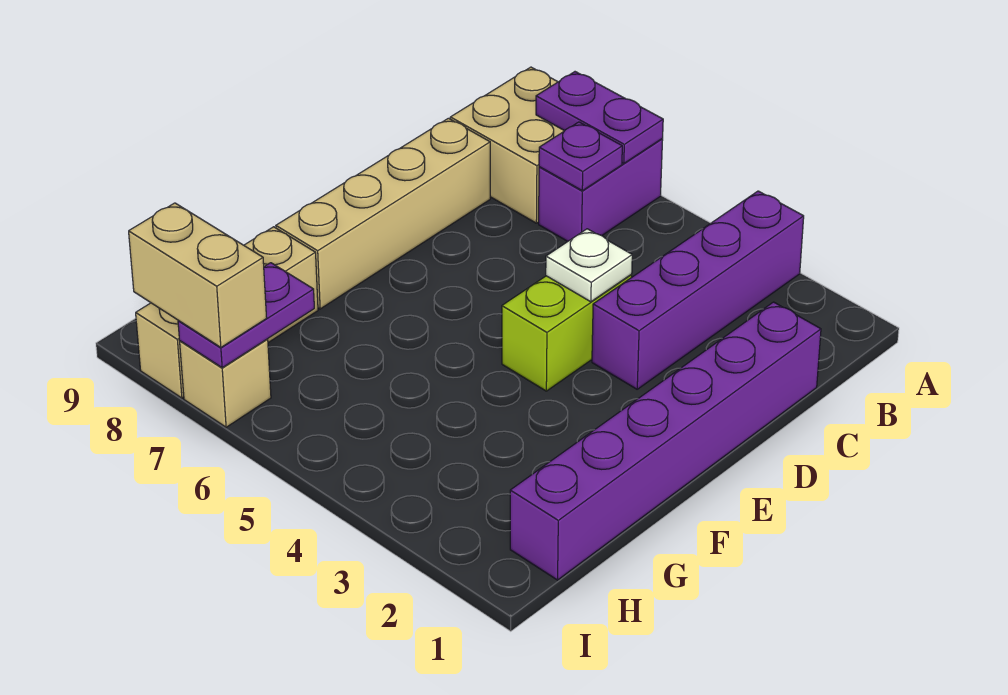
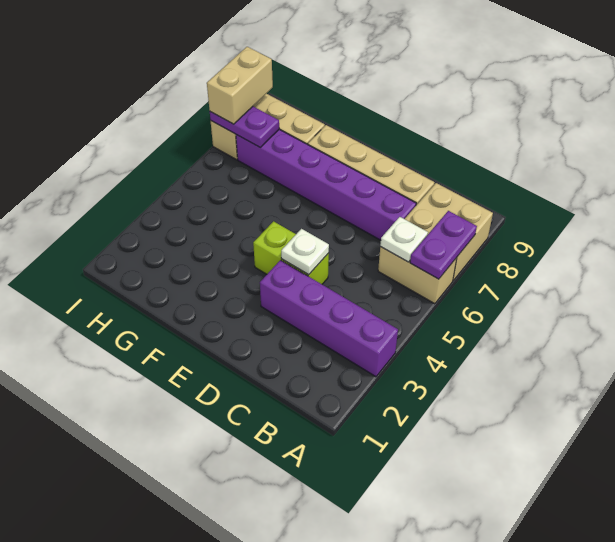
purple 1x2 brick [539,139,663,242] -> tan 1x2 brick [378,247,457,304]
purple 1x1 plate [539,122,622,191] -> white 1x1 plate [380,217,428,262]
purple 1x6 brick [510,302,821,580] -> purple 1x6 brick moved to [236,129,416,240]

